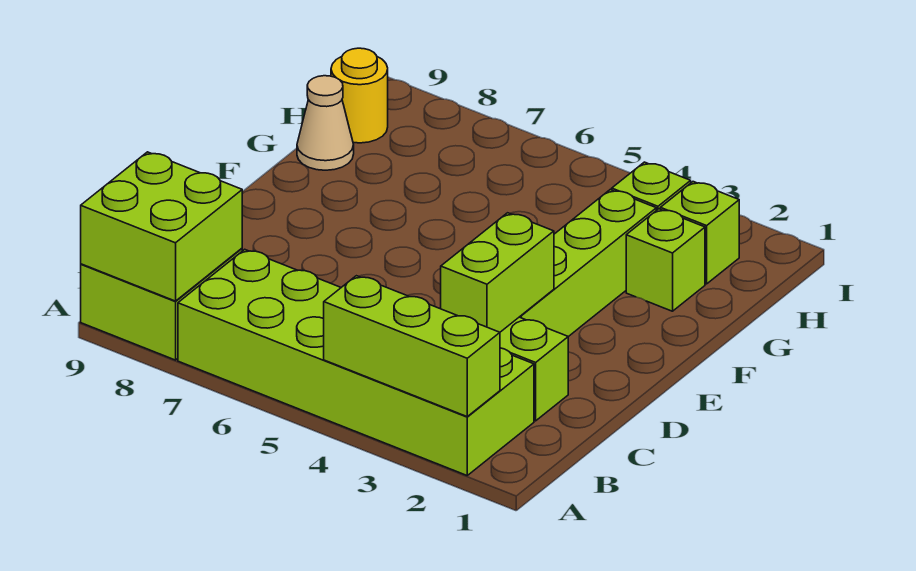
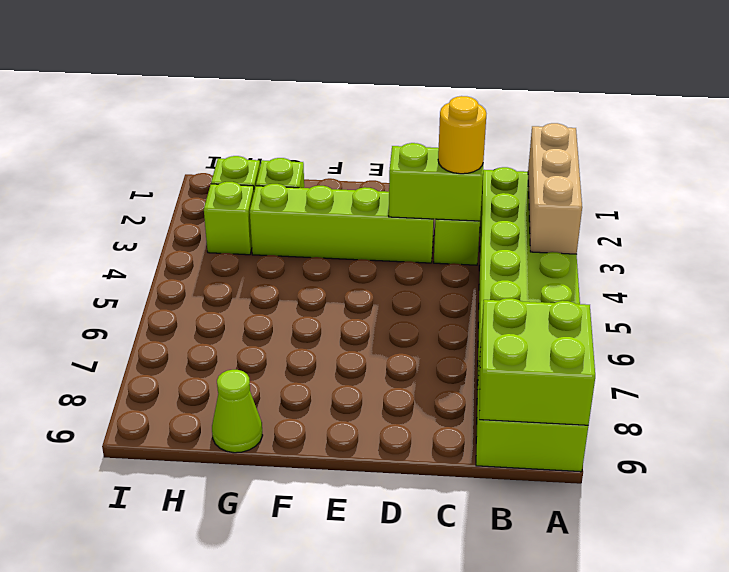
lime 1x3 brick [324,276,500,416] -> tan 1x3 brick [528,123,582,254]
tan 1x1 cone [297,76,354,170] -> lime 1x1 cone [212,370,263,453]
yellow 1x1 round brick [331,48,388,143] -> yellow 1x1 round brick moved to [438,96,486,174]

